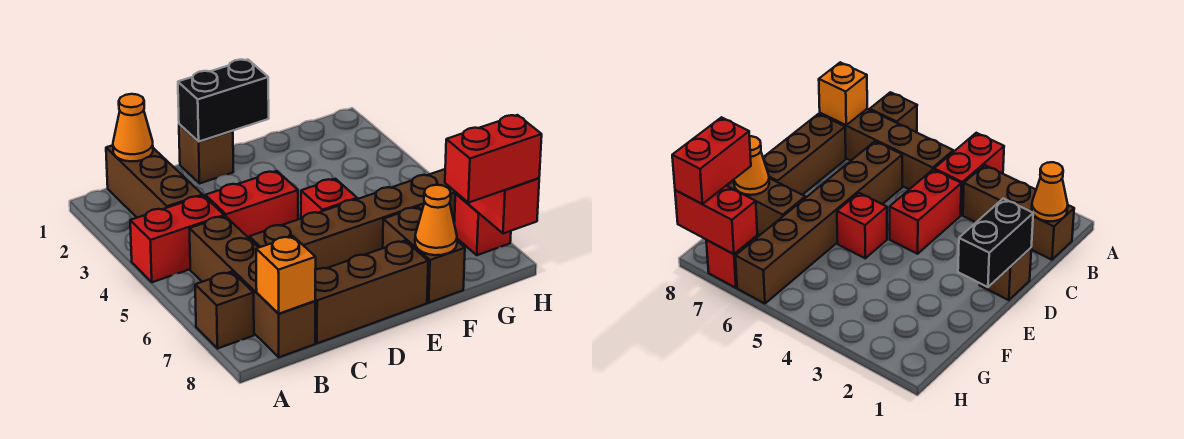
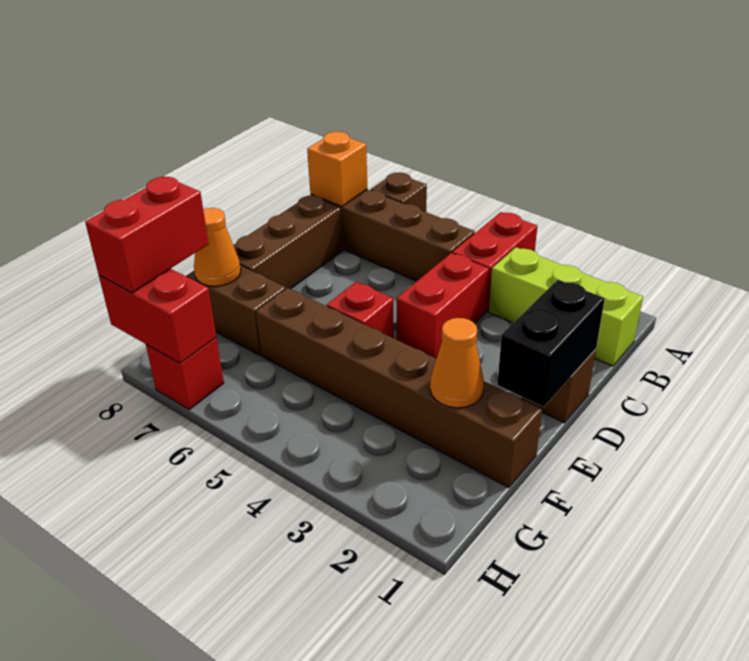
brown 1x3 brick [106,145,203,218] -> lime 1x3 brick [489,247,643,366]
orange 1x1 cone [113,94,153,161] -> orange 1x1 cone moved to [430,318,484,408]
brown 1x6 brick [249,169,456,270] -> brown 1x6 brick turned to [256,288,542,488]

